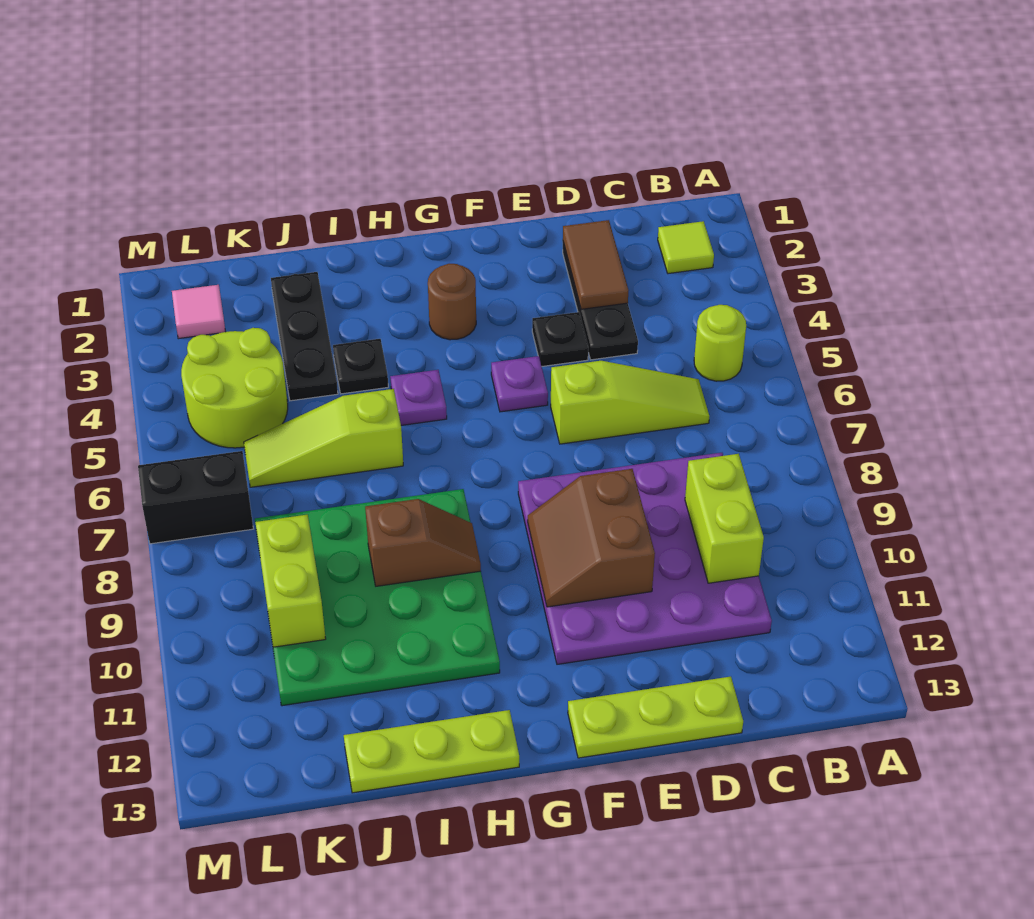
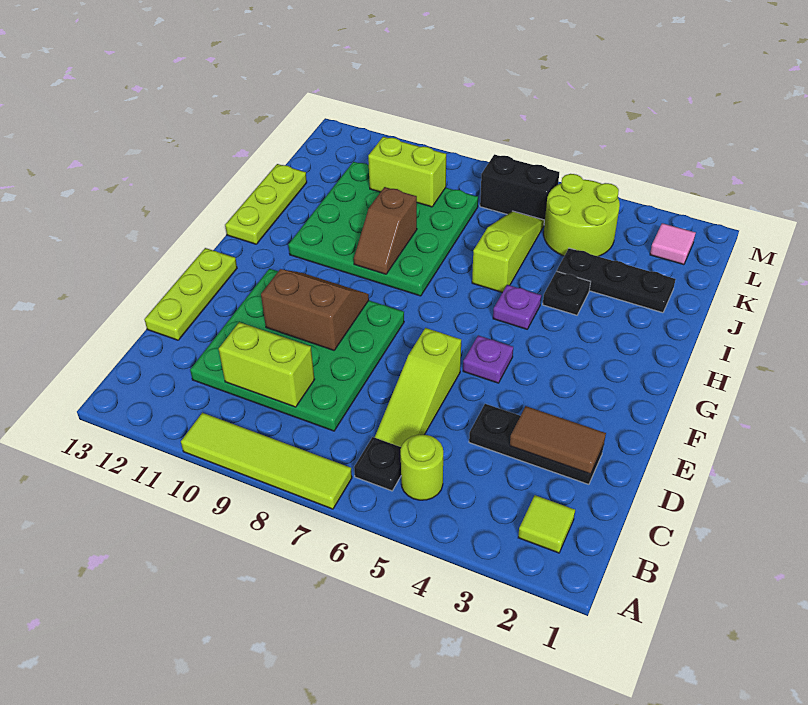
none -> lime 1x4 tile [181,413,352,509]
purple 4x4 plate [518,453,772,664] -> green 4x4 plate [190,269,404,431]
black 1x1 plate [532,312,588,366] -> black 1x1 plate moved to [354,437,401,491]
brown 1x1 round brick [428,264,476,340] -> none
black 1x2 brick [138,451,253,544] -> black 1x2 brick turned to [480,154,559,224]

